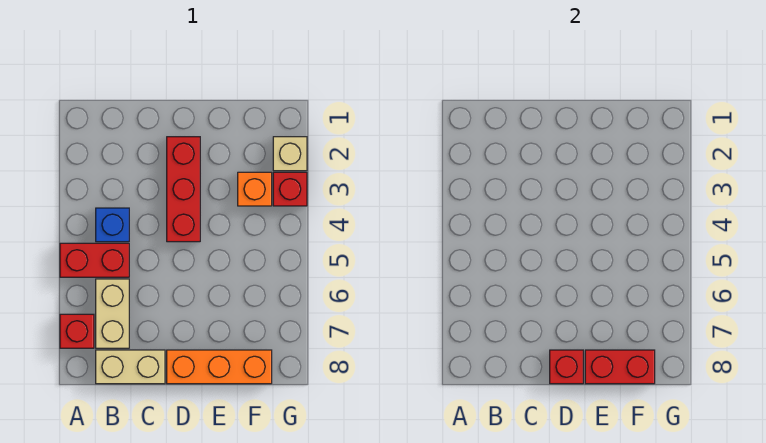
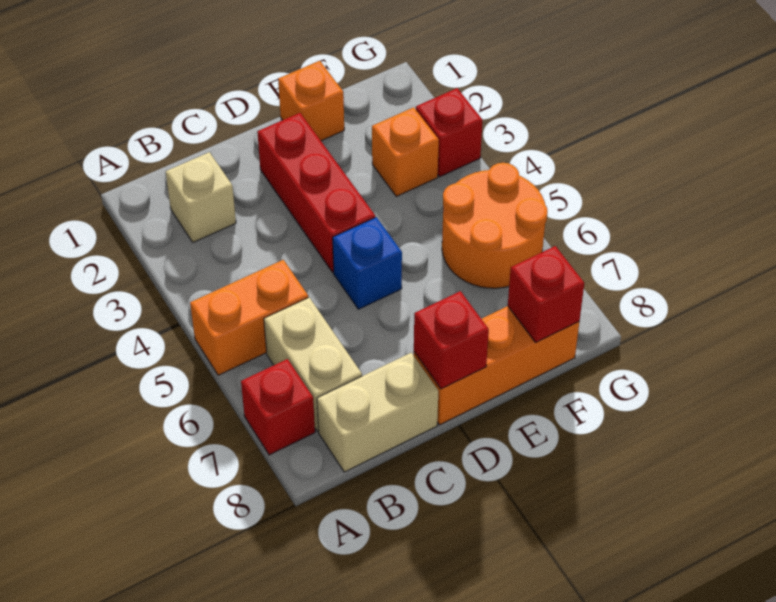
red 1x2 brick [60,243,129,277] -> orange 1x2 brick [190,260,308,375]
blue 1x1 brick [96,208,129,242] -> blue 1x1 brick moved to [333,217,402,309]
none -> orange 1x1 brick [278,61,344,141]
red 1x2 brick [585,350,655,384] -> red 1x1 brick [508,246,584,342]
none -> orange 2x2 round brick [442,163,548,288]
tan 1x1 brick [273,137,307,171] -> tan 1x1 brick moved to [166,152,236,242]

